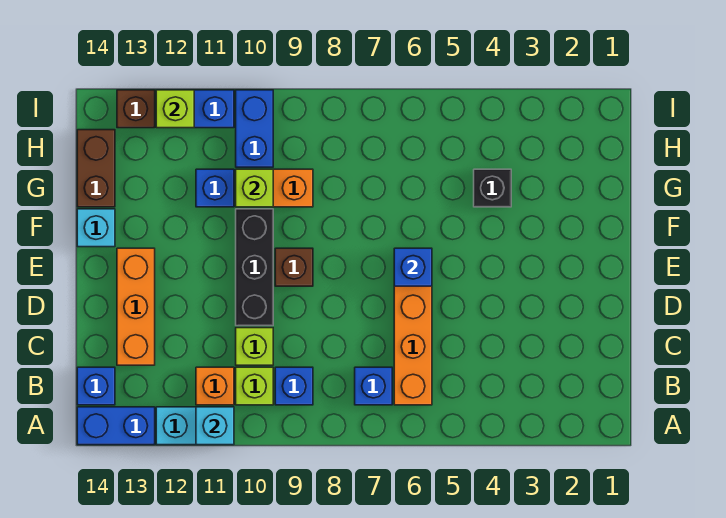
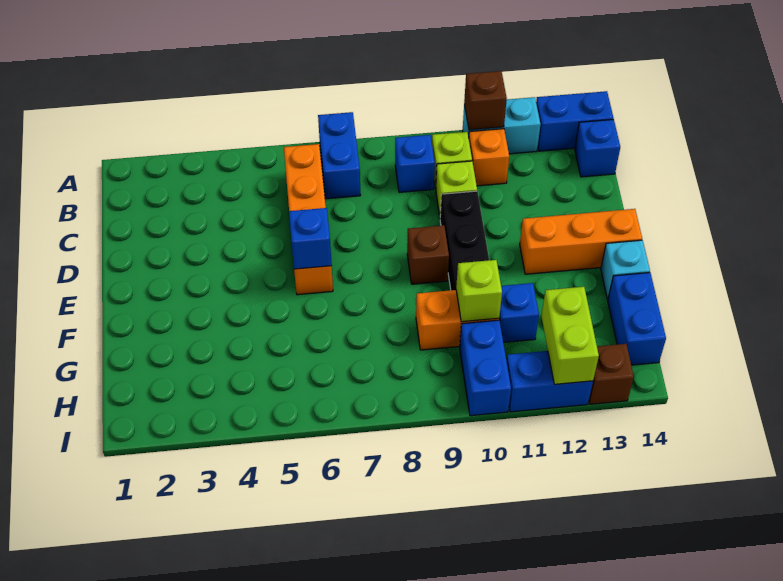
cyan 1x1 brick [196,407,234,445] -> brown 1x1 brick [464,71,507,130]
blue 1x1 brick [355,367,392,405] -> blue 1x2 brick [318,112,361,199]
orange 1x3 brick [117,248,155,365] -> orange 1x3 brick turned to [520,209,642,274]
black 1x1 brick [474,169,511,207] -> none
brown 1x2 brick [77,130,115,207] -> blue 1x2 brick [608,273,666,365]
lime 1x1 brick [156,90,194,128] -> lime 1x2 brick [541,287,599,384]

